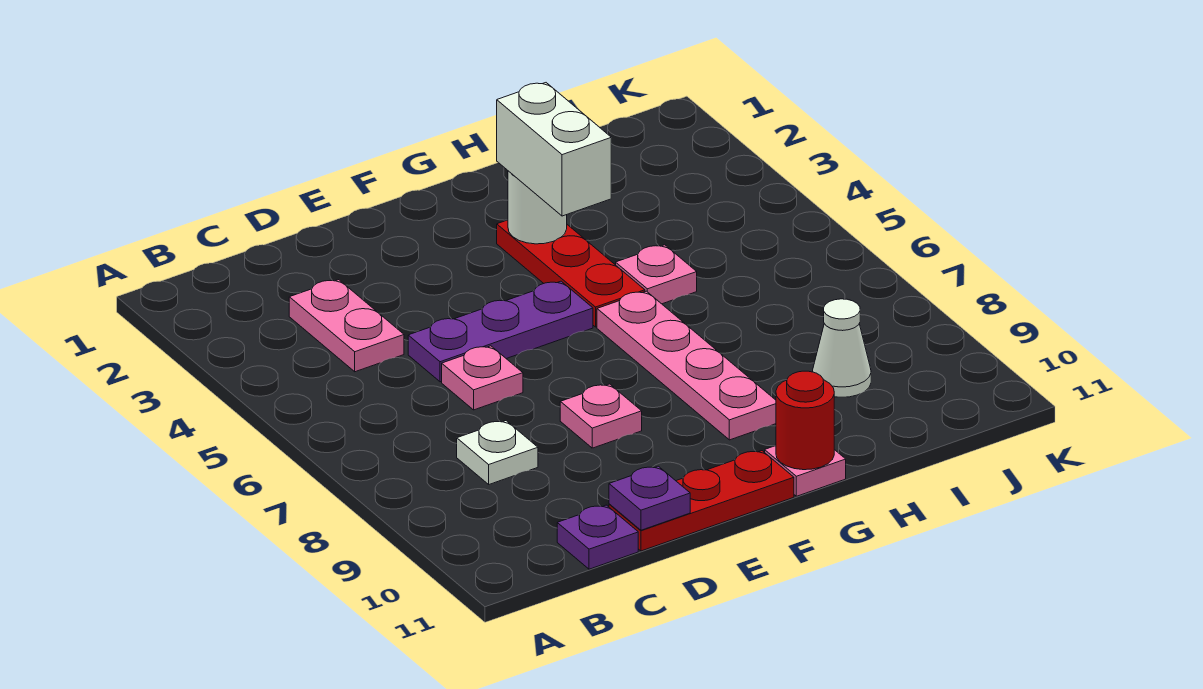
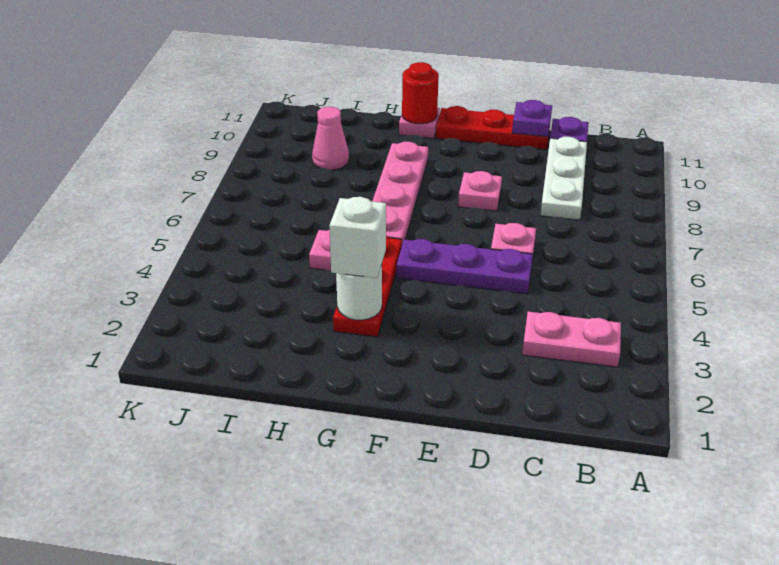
pink 1x2 plate [289,280,404,372] -> pink 1x2 plate turned to [522,312,621,367]
white 1x1 plate [457,421,538,484] -> white 1x3 plate [540,137,587,220]
white 1x2 brick [497,83,611,216] -> white 1x1 brick [329,197,386,278]
white 1x1 cone [813,299,871,397] -> pink 1x1 cone [312,107,349,170]

